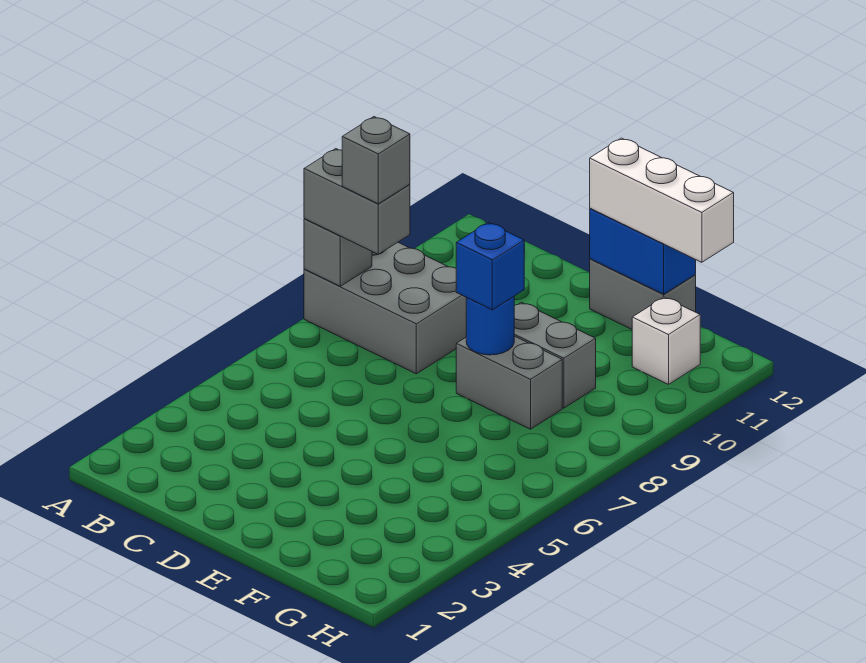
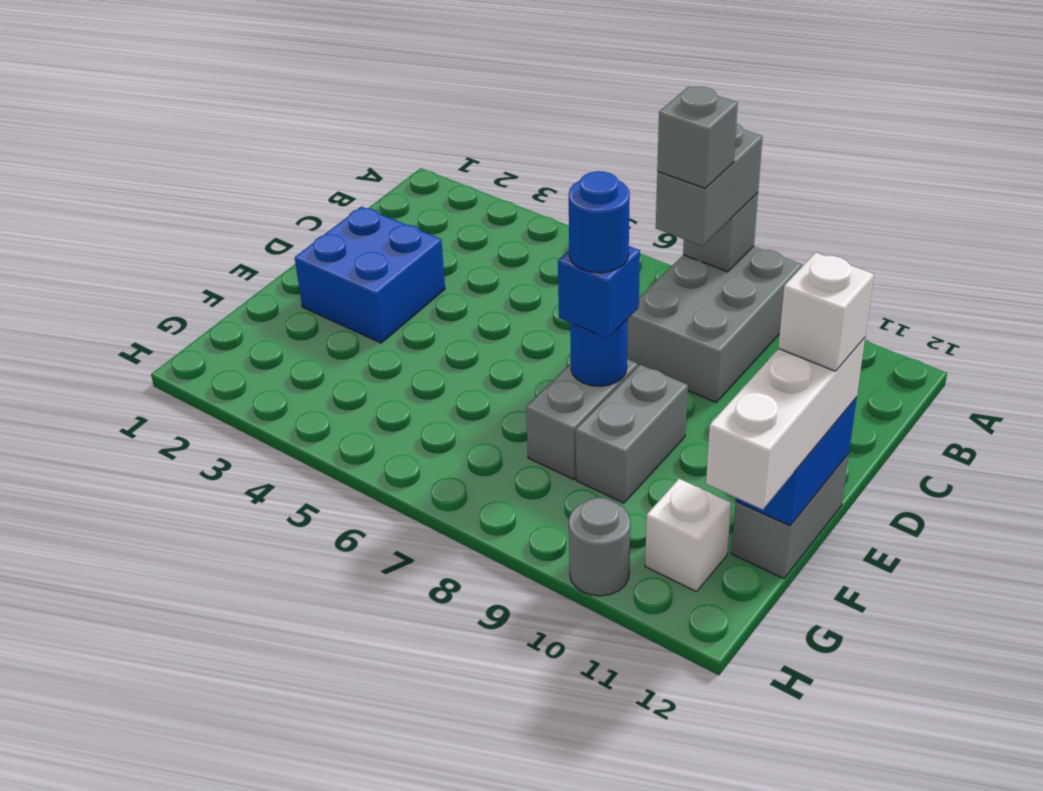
none -> blue 2x2 brick [295,206,445,343]
none -> blue 1x1 round brick [569,171,630,273]
none -> white 1x1 brick [778,253,874,371]
none -> grey 1x1 round brick [569,498,630,596]

